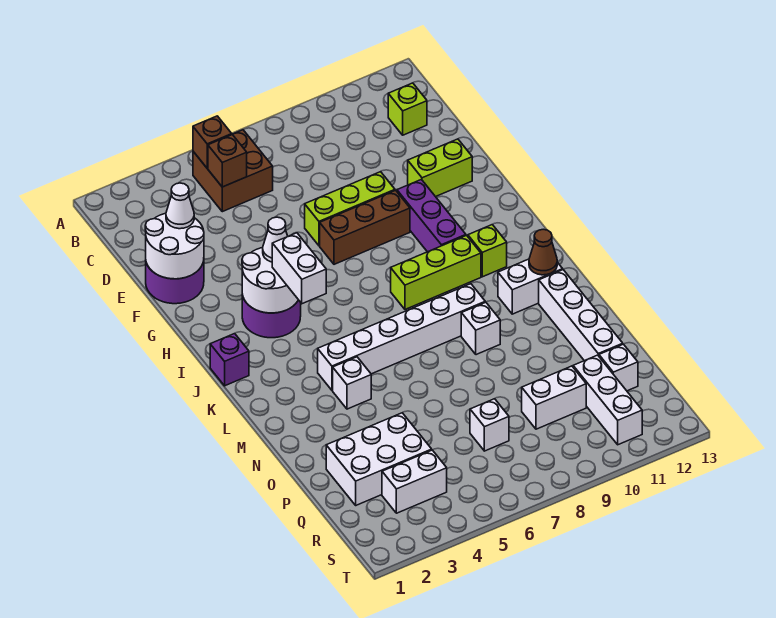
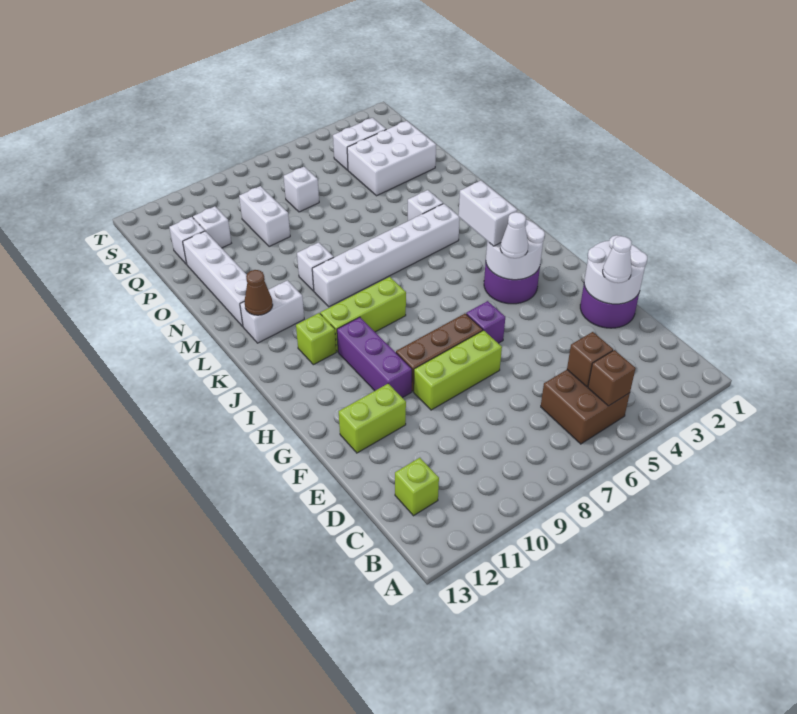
purple 1x1 brick [210,334,249,386] -> purple 1x1 brick moved to [466,301,505,343]
white 1x2 brick [522,366,586,429] -> white 1x2 brick turned to [239,186,290,247]
white 1x3 brick [573,355,642,445] -> white 1x1 brick [193,206,231,248]

